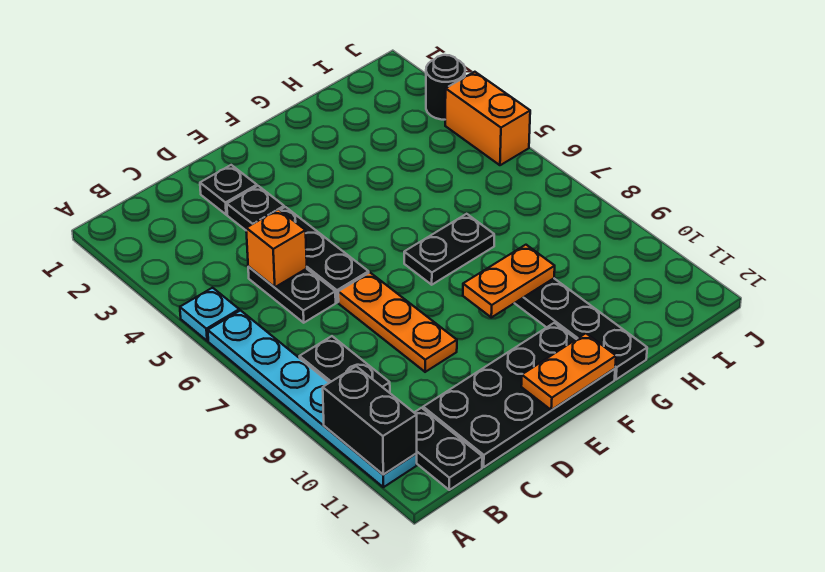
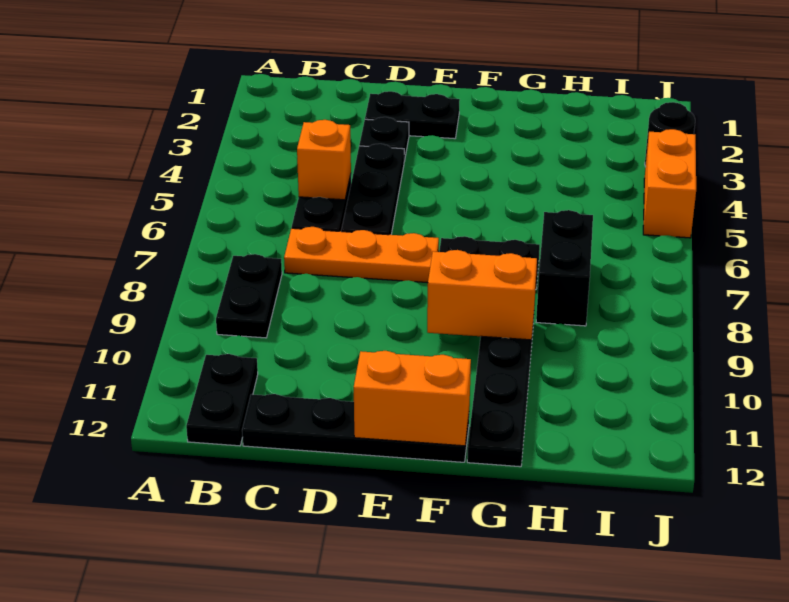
cyan 1x1 plate [180,288,239,341] -> none
cyan 1x6 plate [208,311,417,487] -> none
black 1x2 brick [323,366,417,475] -> black 1x2 brick moved to [536,210,593,326]
black 2x4 plate [423,323,615,467] -> black 1x4 plate [242,394,469,462]
black 1x1 plate [200,165,257,215] -> black 1x2 plate [365,91,460,139]
orange 1x3 plate [338,273,457,372] -> orange 1x3 plate turned to [284,227,439,283]
orange 1x2 plate [521,333,616,410] -> orange 1x2 brick [354,351,471,446]
orange 1x2 plate [463,245,555,317] -> orange 1x2 brick [427,250,537,340]

